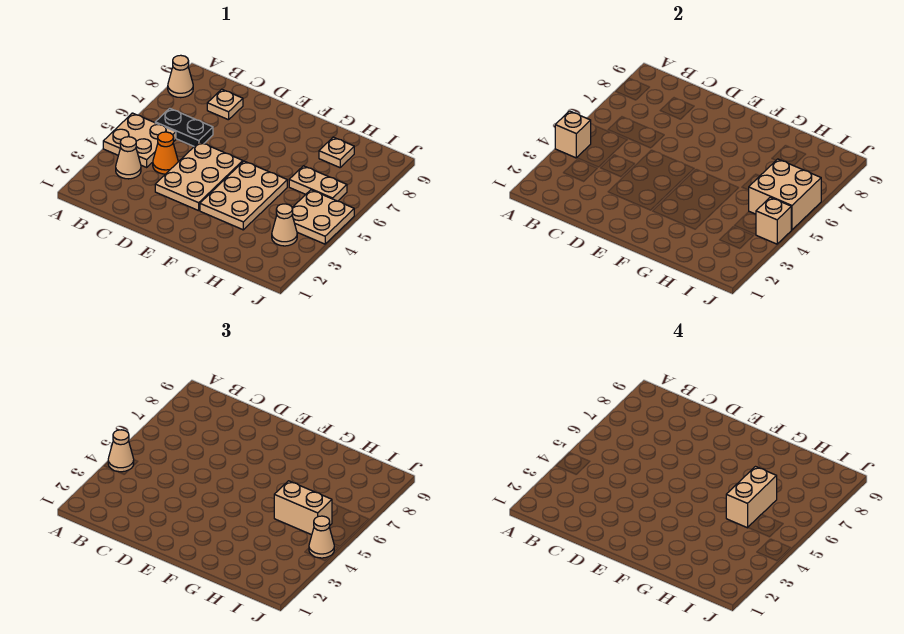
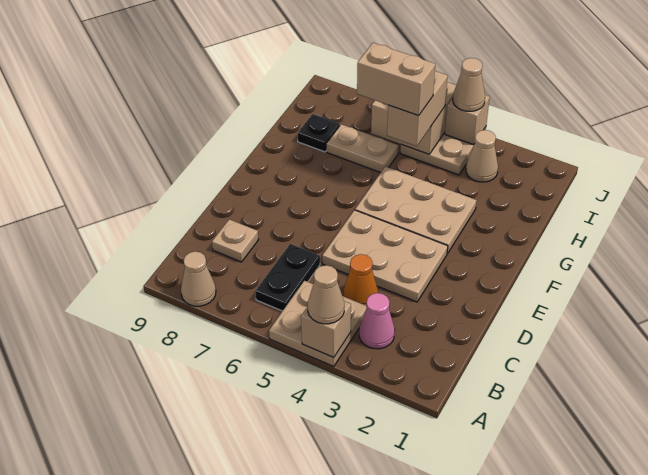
tan 1x1 cone [116,137,141,179] -> pink 1x1 cone [359,293,395,349]
tan 1x2 plate [289,166,347,201] -> tan 1x2 plate turned to [327,124,399,173]
tan 1x1 plate [319,137,354,168] -> black 1x1 plate [298,114,340,152]

